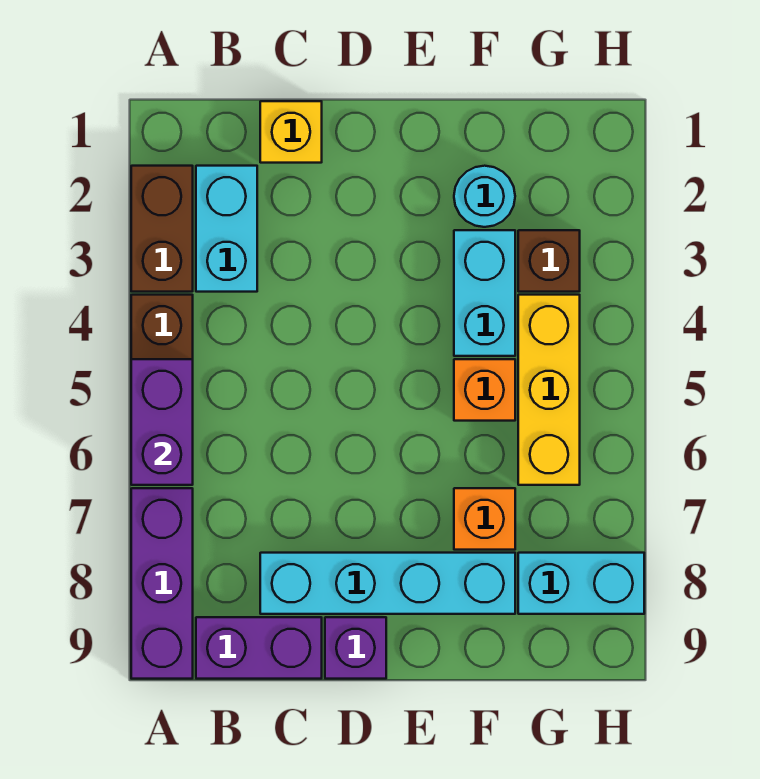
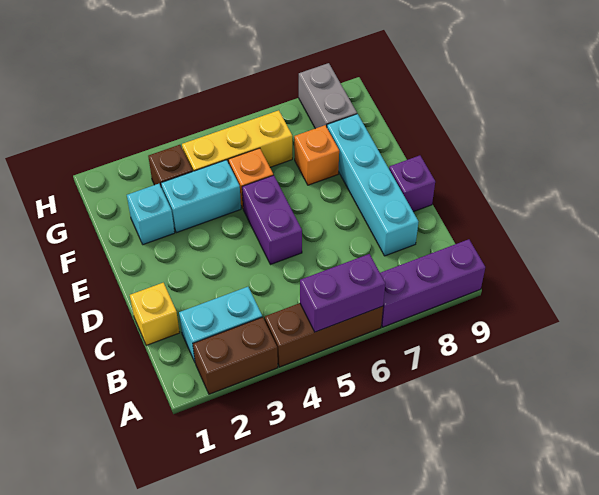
purple 1x2 brick [196,617,322,679] -> purple 1x2 brick moved to [242,175,302,265]
cyan 1x1 round brick [454,166,515,227] -> cyan 1x1 brick [127,184,175,245]
cyan 1x2 brick [518,553,644,614] -> grey 1x2 brick [299,63,357,129]

